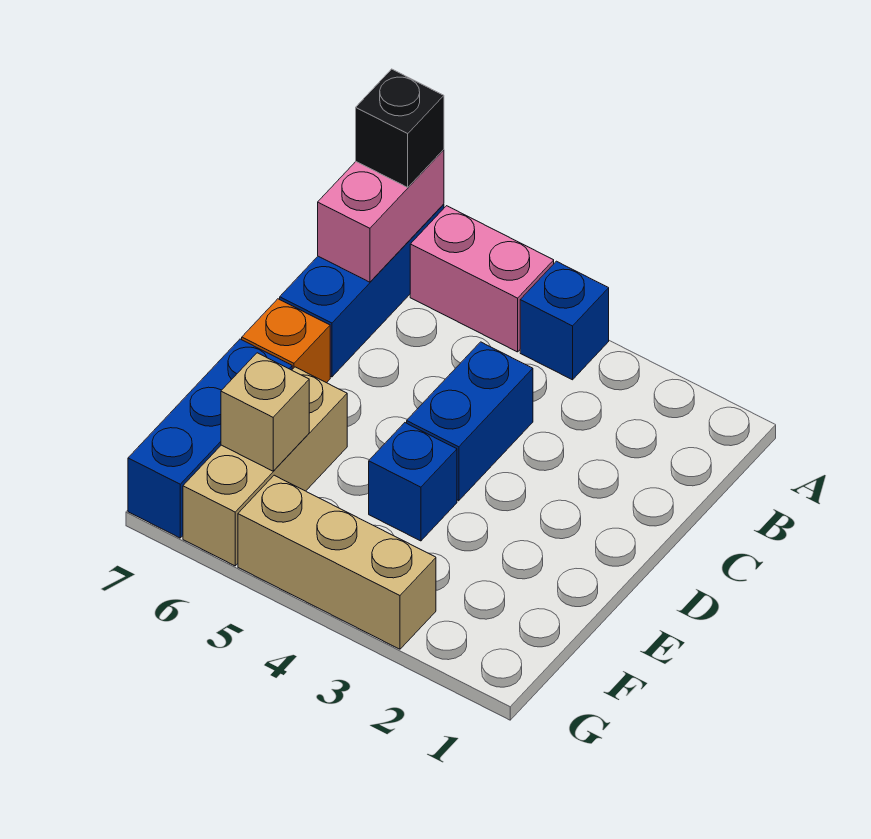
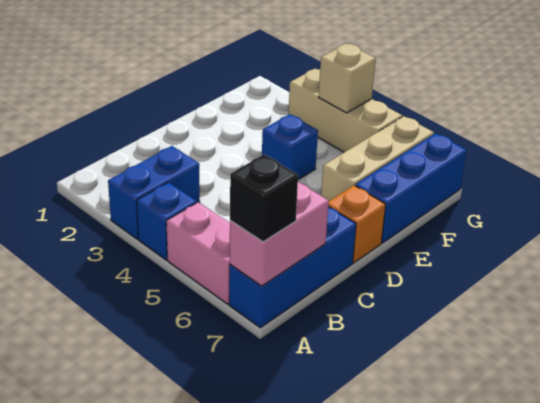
blue 1x2 brick [407,342,533,501] -> blue 1x2 brick moved to [108,146,200,239]
tan 1x1 brick [221,353,309,471] -> tan 1x1 brick moved to [319,44,376,113]

